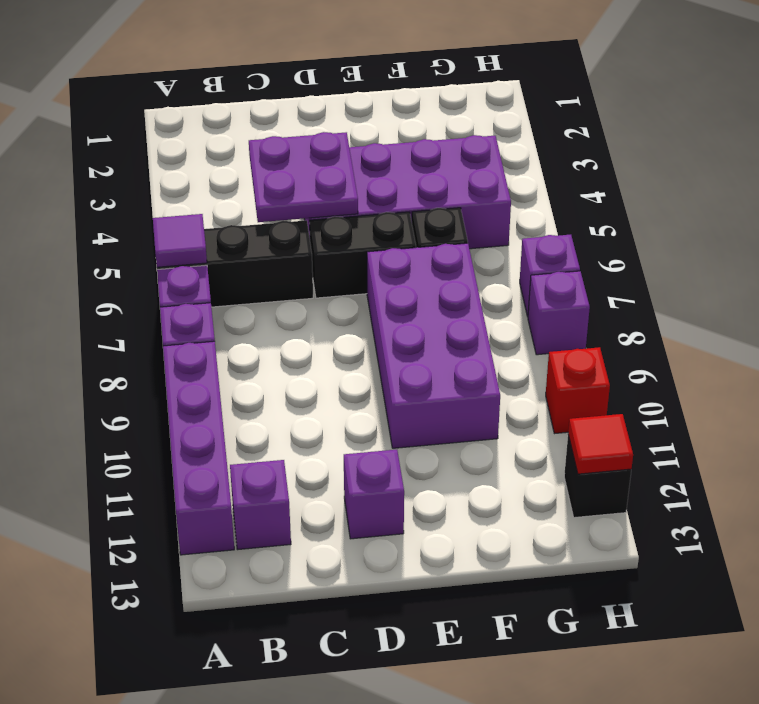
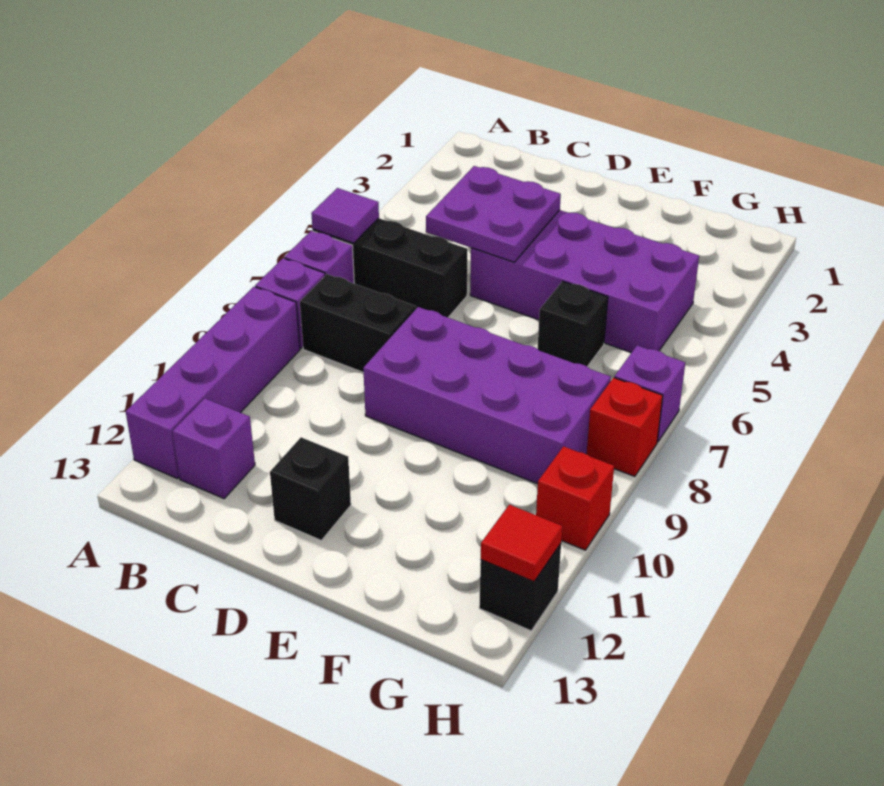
black 1x2 brick [310,212,416,298] -> black 1x2 brick moved to [300,274,416,373]
purple 1x1 brick [344,450,404,539] -> black 1x1 brick [270,437,351,540]
purple 2x4 brick [367,243,500,448] -> purple 2x4 brick turned to [363,307,611,484]
purple 1x1 brick [528,271,590,355] -> red 1x1 brick [587,378,663,477]

